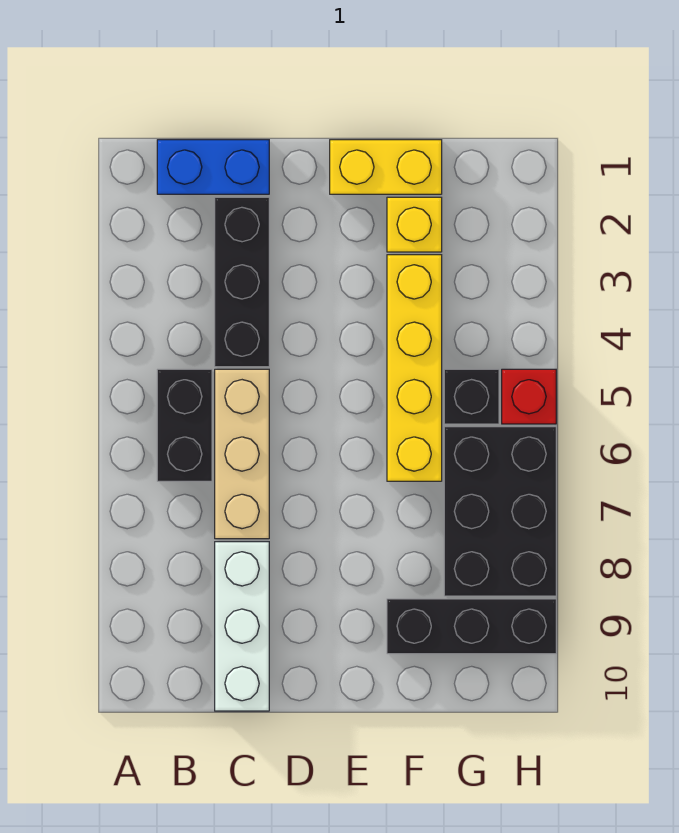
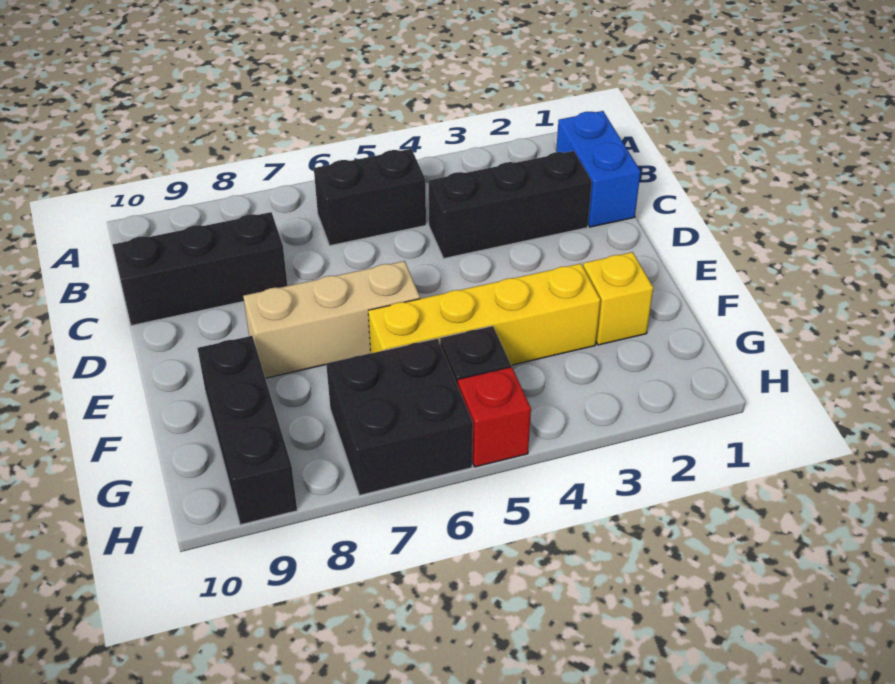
tan 1x3 brick [215,369,269,539] -> tan 1x3 brick moved to [243,261,420,378]
white 1x3 brick [215,542,269,711] -> black 1x3 brick [113,212,287,326]
yellow 1x2 brick [330,140,442,194] -> none
black 2x3 brick [444,427,556,596] -> black 2x2 brick [326,339,473,495]

